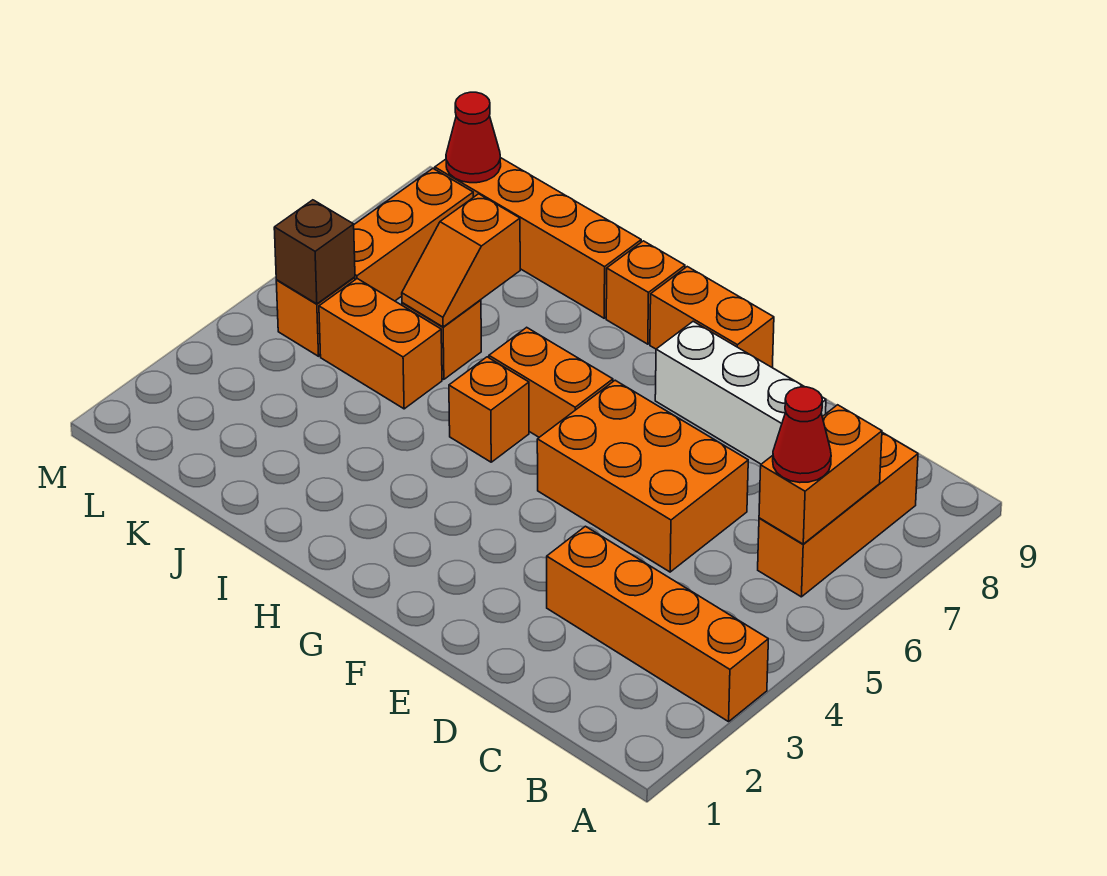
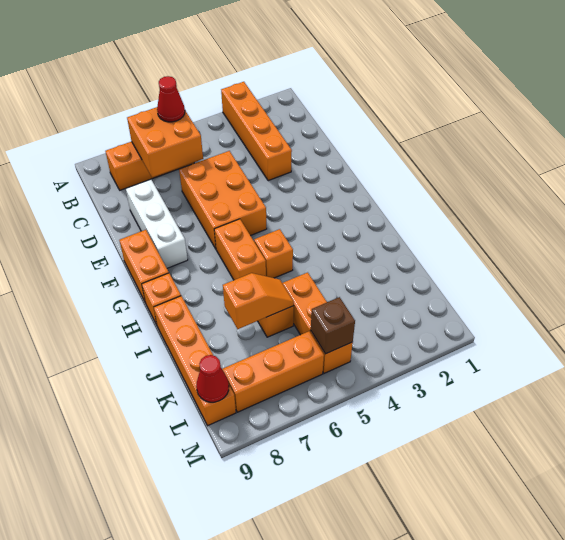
orange 1x2 brick [759,405,882,544] -> orange 2x2 brick [127,107,203,177]

